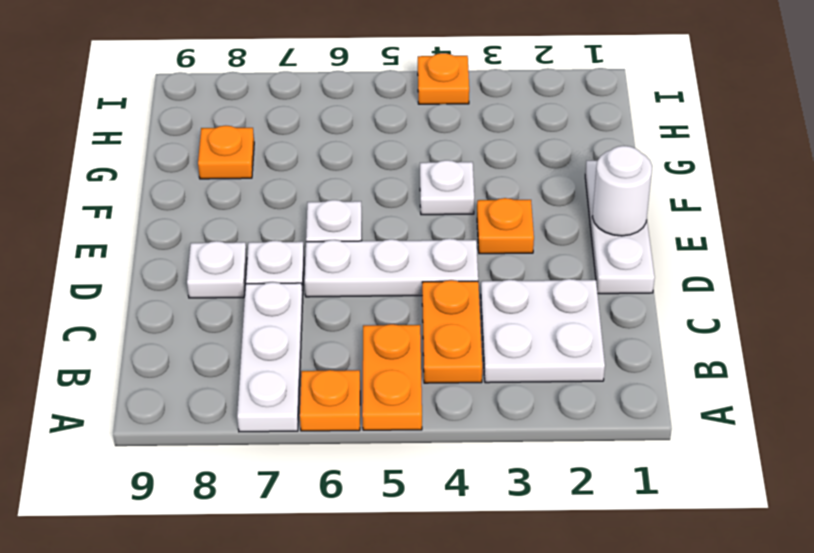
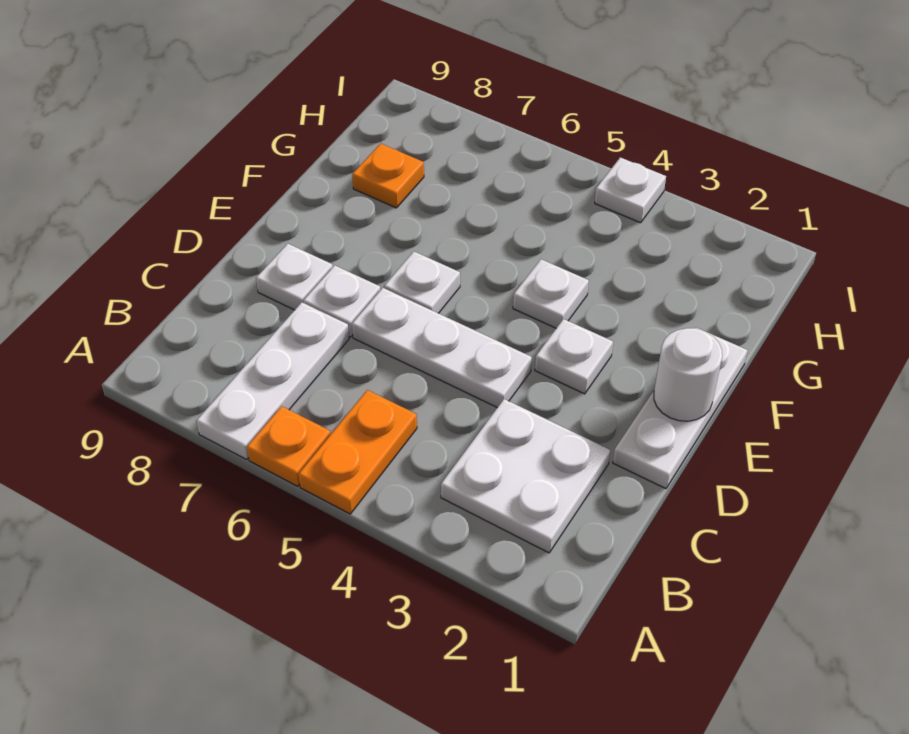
orange 1x2 plate [422,280,482,383] -> none
orange 1x1 plate [477,198,534,254] -> white 1x1 plate [535,319,613,394]
orange 1x1 plate [418,53,469,104] -> white 1x1 plate [595,157,666,223]

